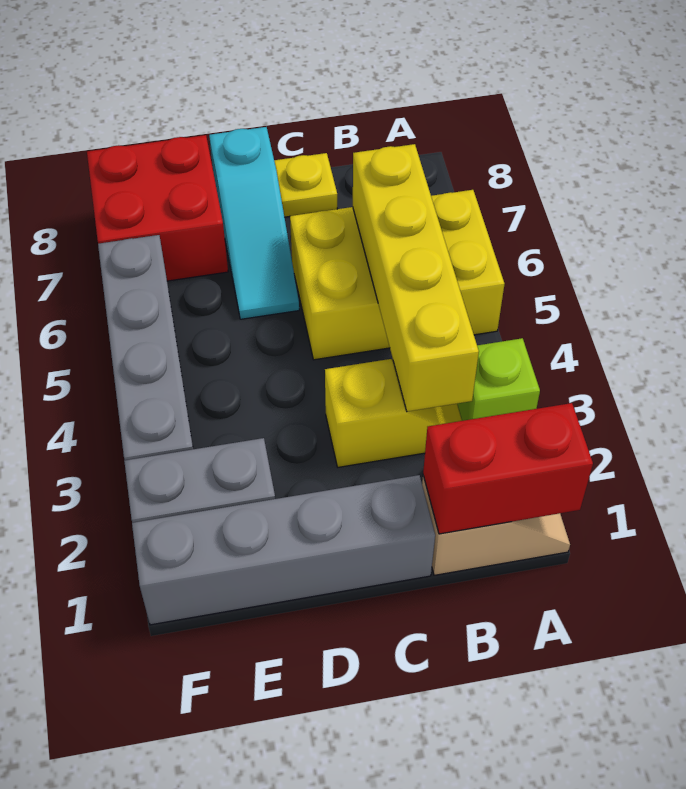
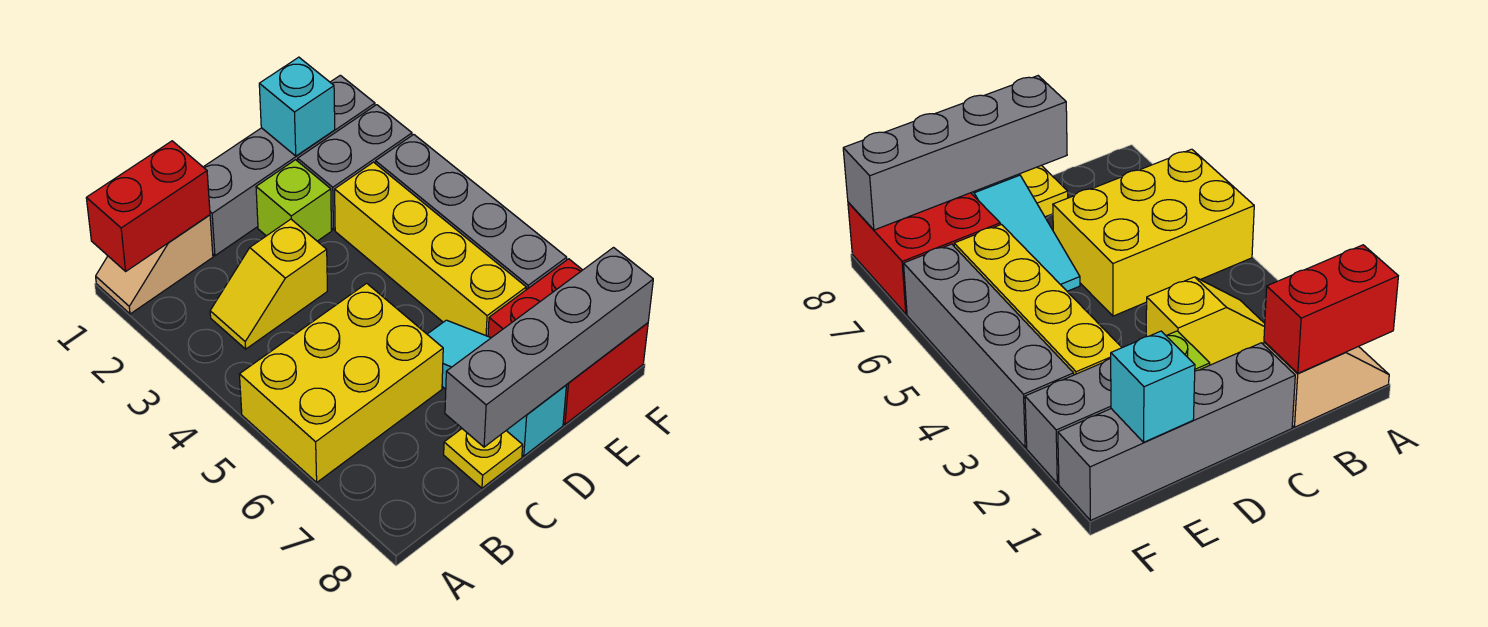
lime 1x1 brick [457,338,540,421] -> lime 1x1 brick moved to [256,160,332,241]
yellow 1x4 brick [353,144,479,412] -> yellow 1x4 brick moved to [335,162,526,336]
none -> grey 1x4 brick [445,248,653,447]
none -> cyan 1x1 brick [259,57,335,156]

